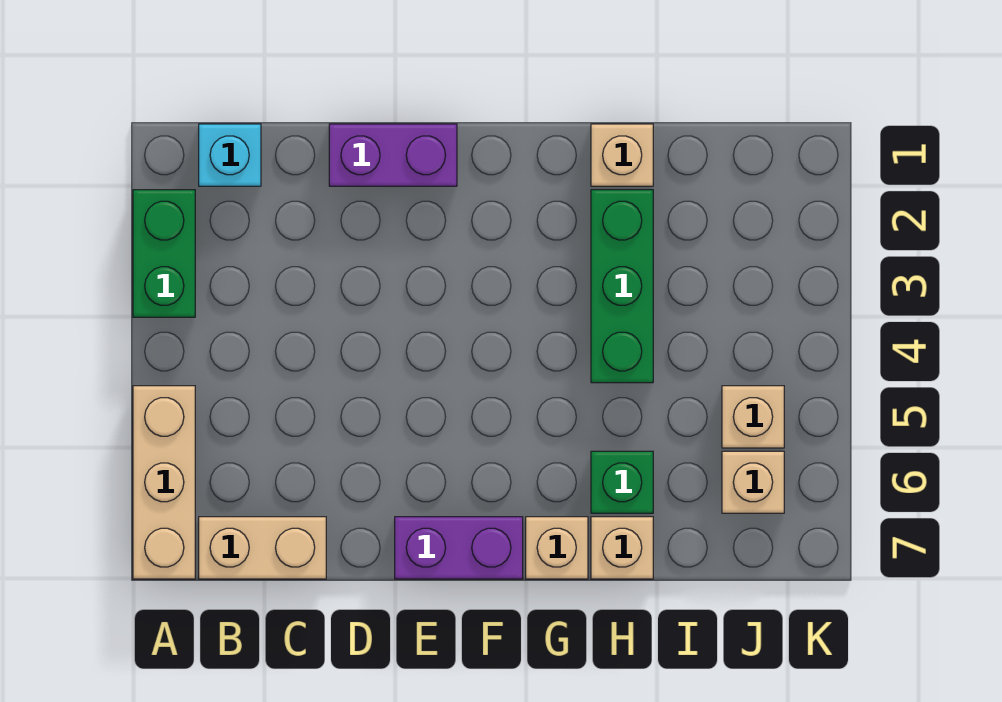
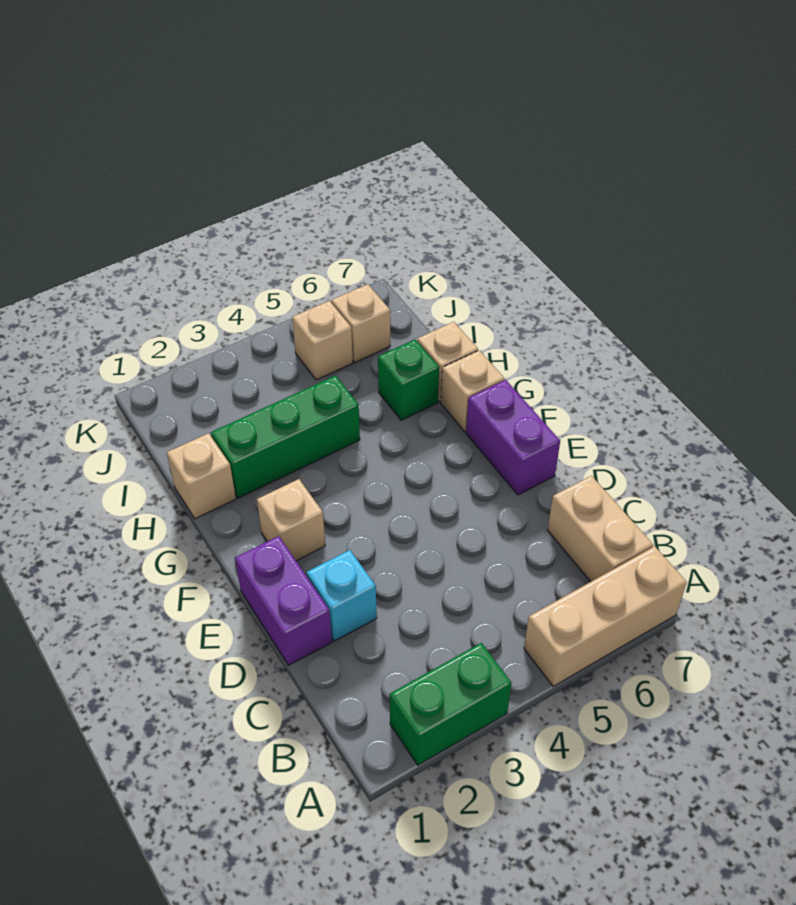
cyan 1x1 brick [199,124,261,186] -> cyan 1x1 brick moved to [307,550,377,641]
none -> tan 1x1 brick [257,479,325,561]

